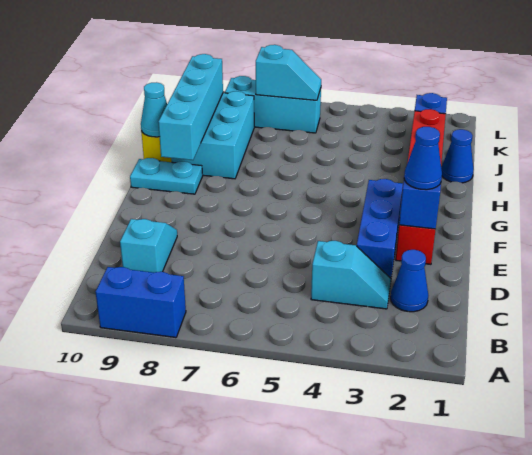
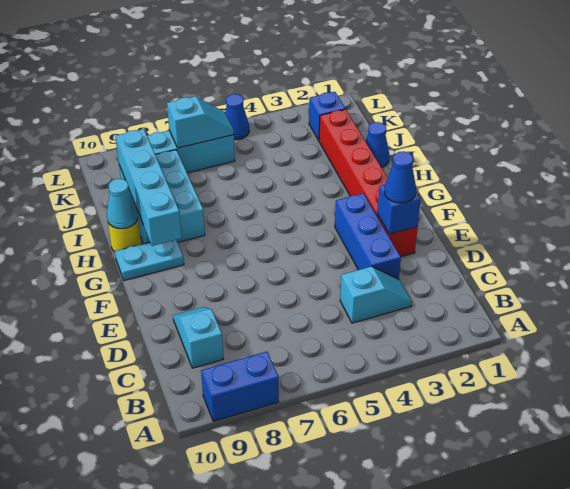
blue 1x1 cone [391,250,428,312] -> blue 1x1 cone moved to [225,94,249,140]

